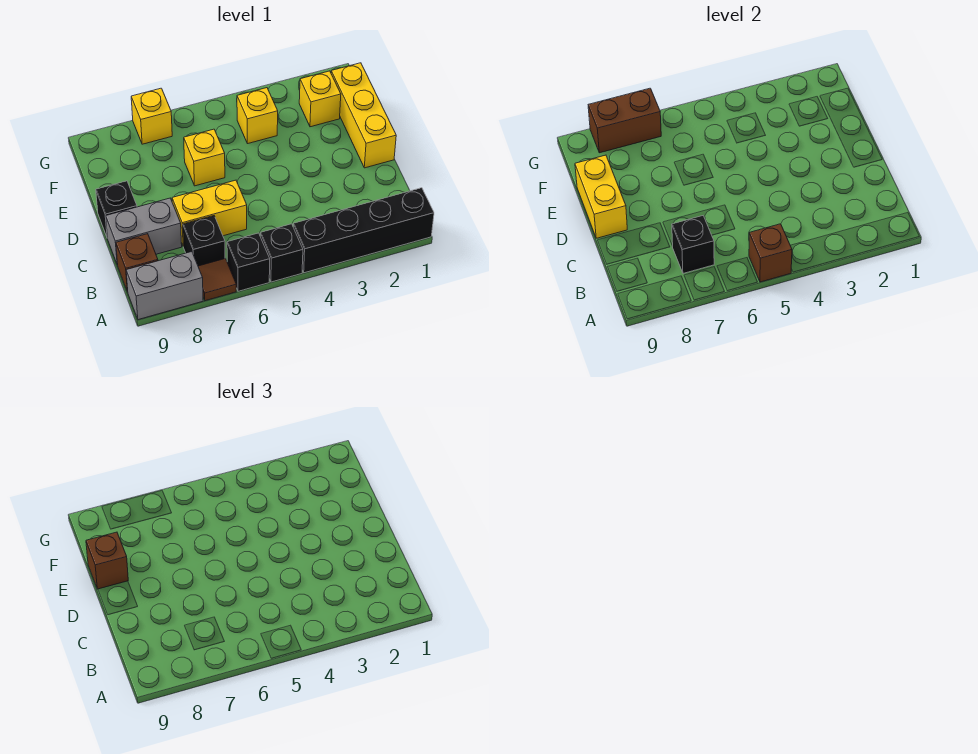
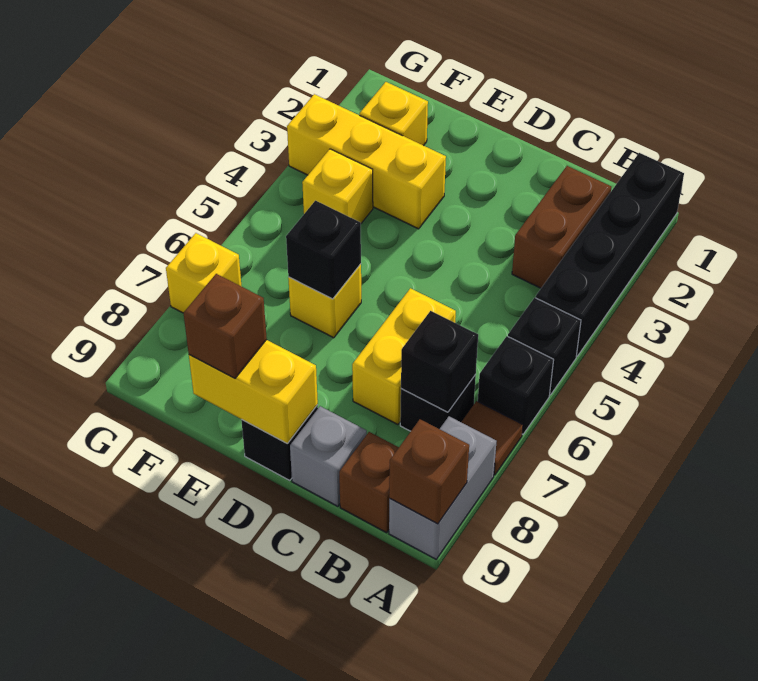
brown 1x1 brick [749,224,792,282] -> brown 1x1 brick moved to [389,419,469,524]
grey 1x2 brick [106,198,182,265] -> grey 1x1 brick [290,406,367,506]
yellow 1x3 brick [331,63,396,168] -> yellow 1x3 brick moved to [287,94,446,229]
none -> black 1x1 brick [286,201,361,299]
brown 1x2 brick [588,88,661,153] -> brown 1x2 brick moved to [512,166,612,288]

